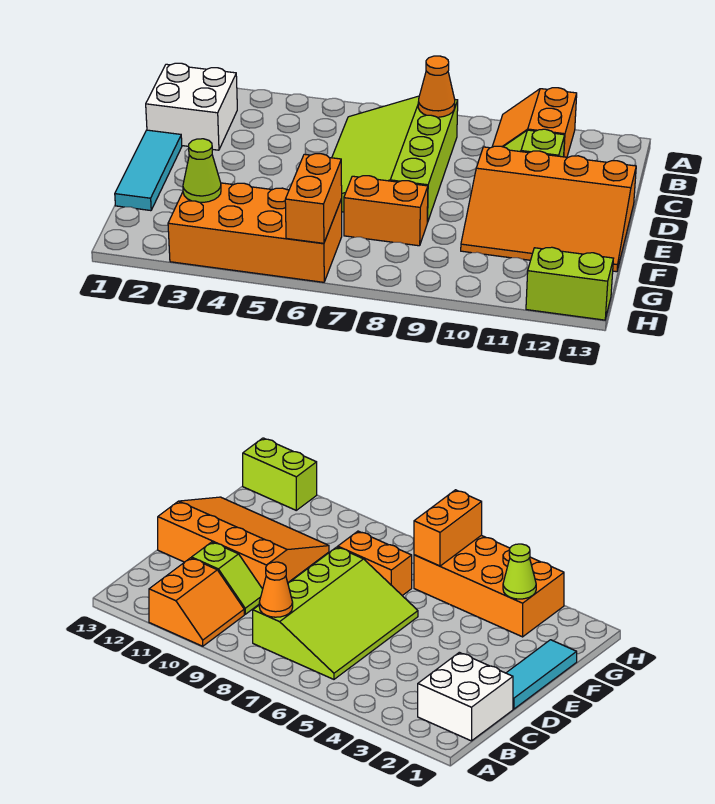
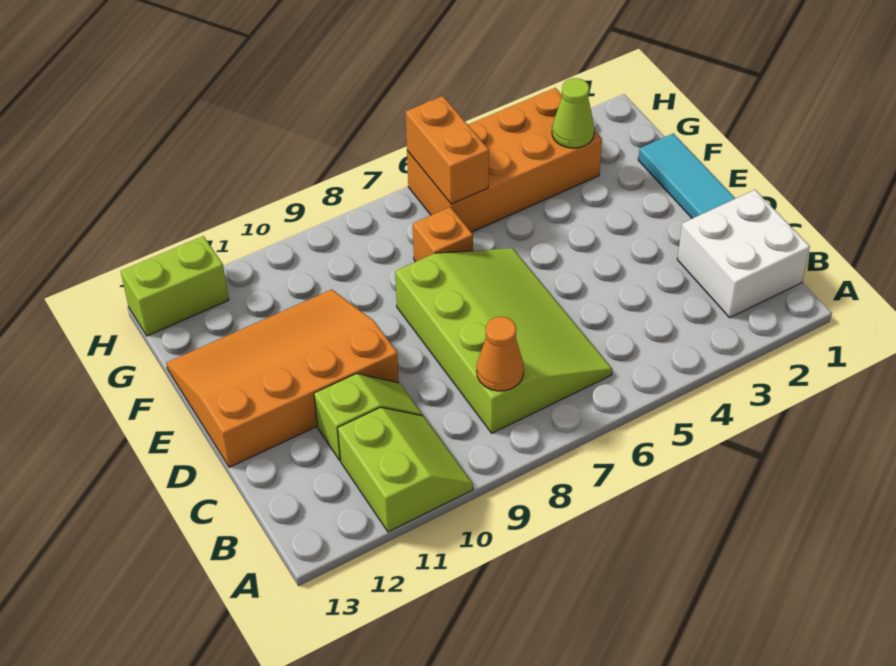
orange 2x2 slope [492,88,577,157] -> lime 2x2 slope [338,407,473,532]
orange 1x2 brick [344,176,428,246] -> orange 1x1 brick [413,207,473,262]

